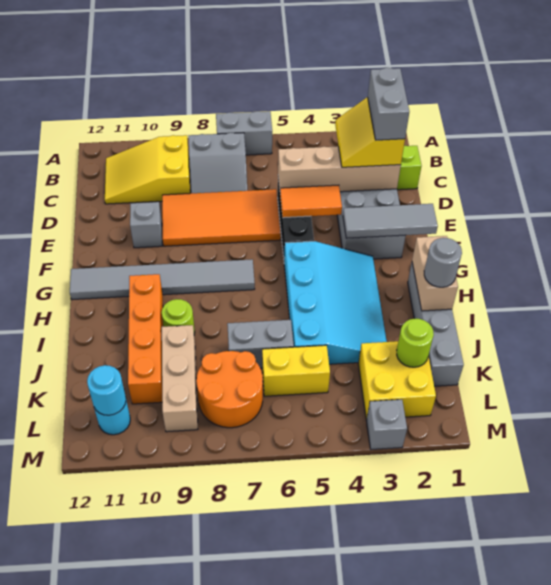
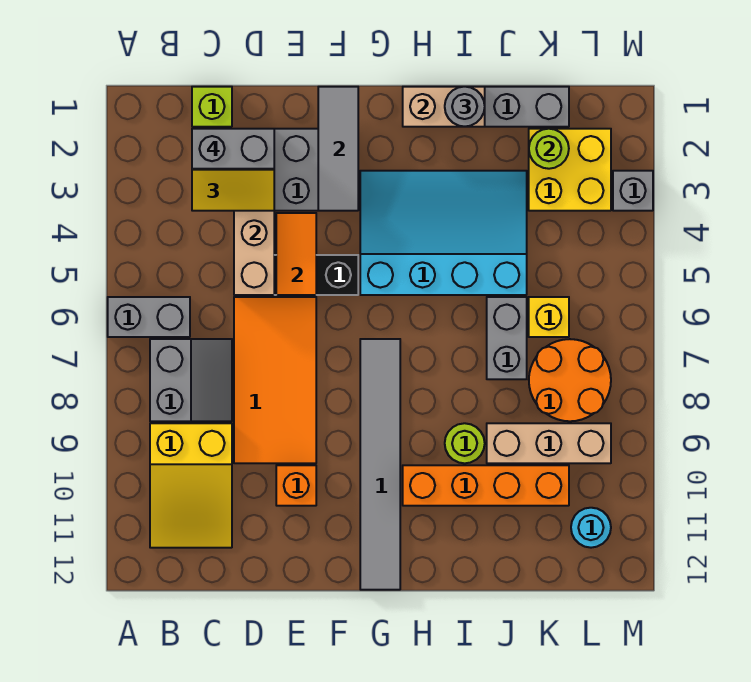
grey 1x2 brick [216,111,272,155] -> grey 1x2 brick turned to [108,297,190,337]
grey 1x1 brick [130,202,162,248] -> orange 1x1 brick [276,465,316,506]
yellow 1x2 brick [262,345,330,396] -> yellow 1x1 brick [529,297,569,337]
cyan 1x1 round brick [87,365,126,415] -> none

